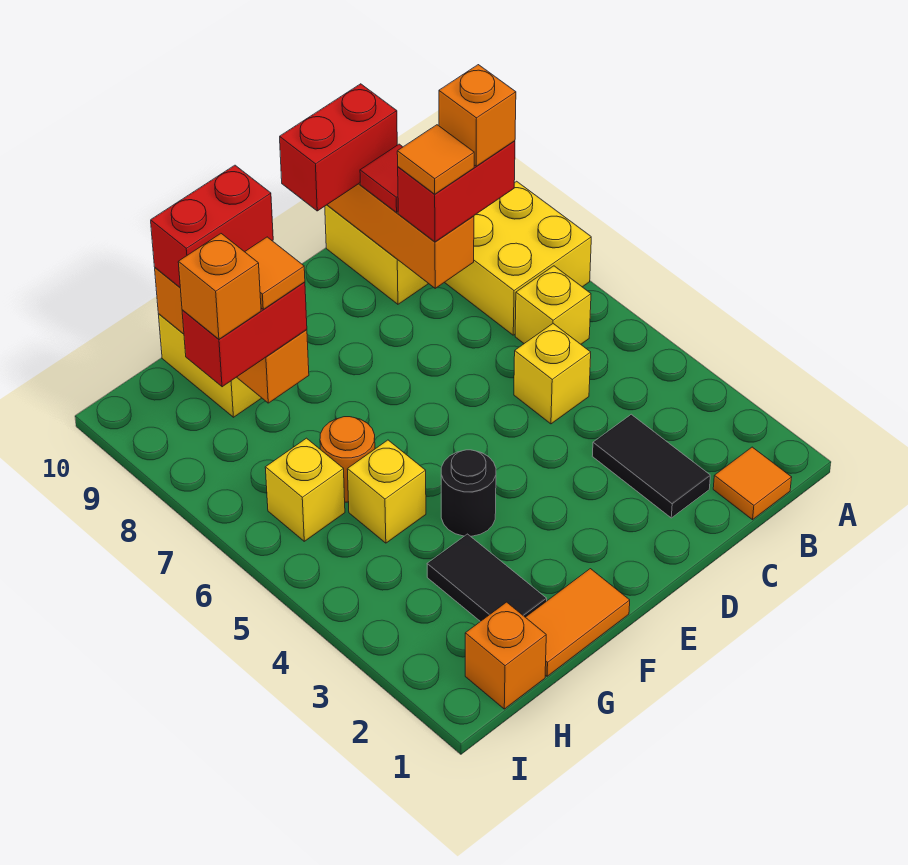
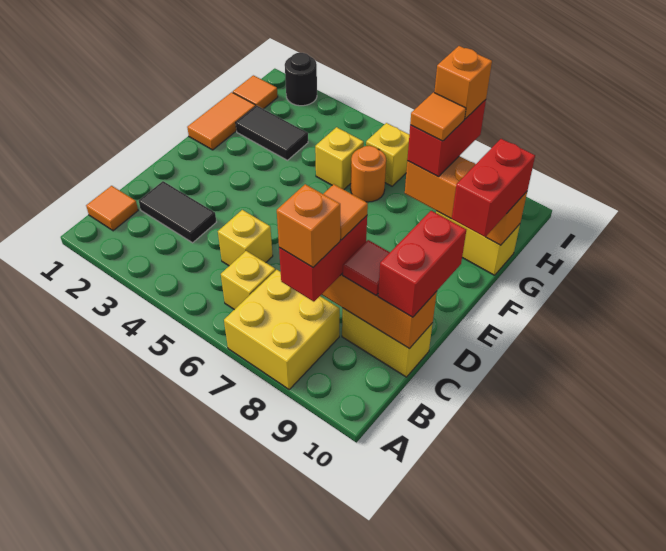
black 1x1 round brick [441,450,496,536] -> black 1x1 round brick moved to [285,53,317,106]
orange 1x1 brick [465,602,546,709] -> orange 1x1 tile [233,75,278,109]

